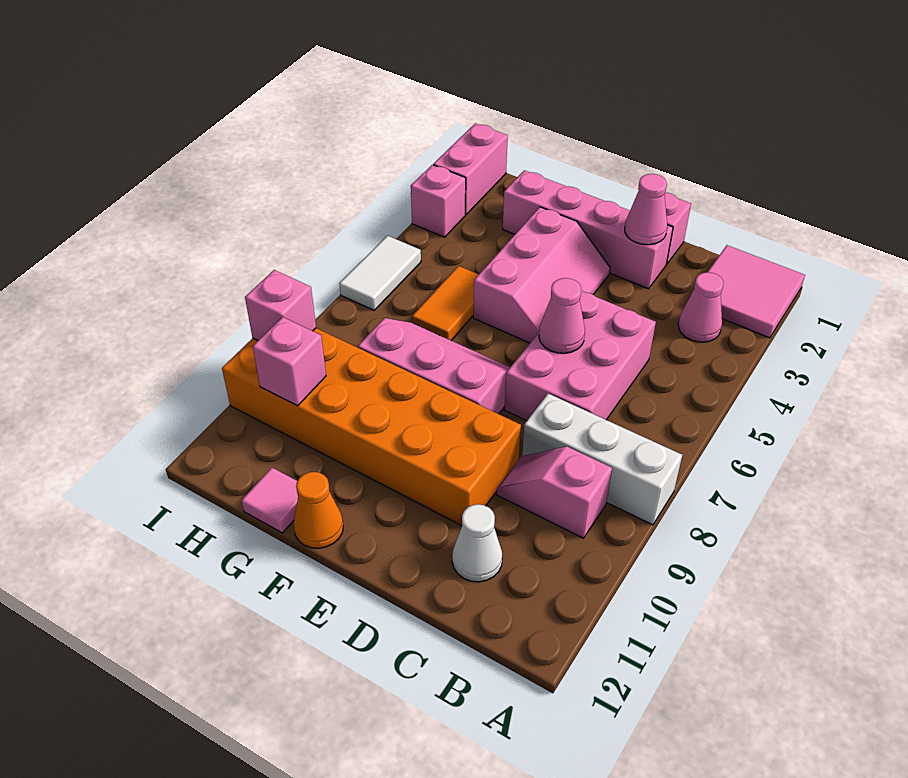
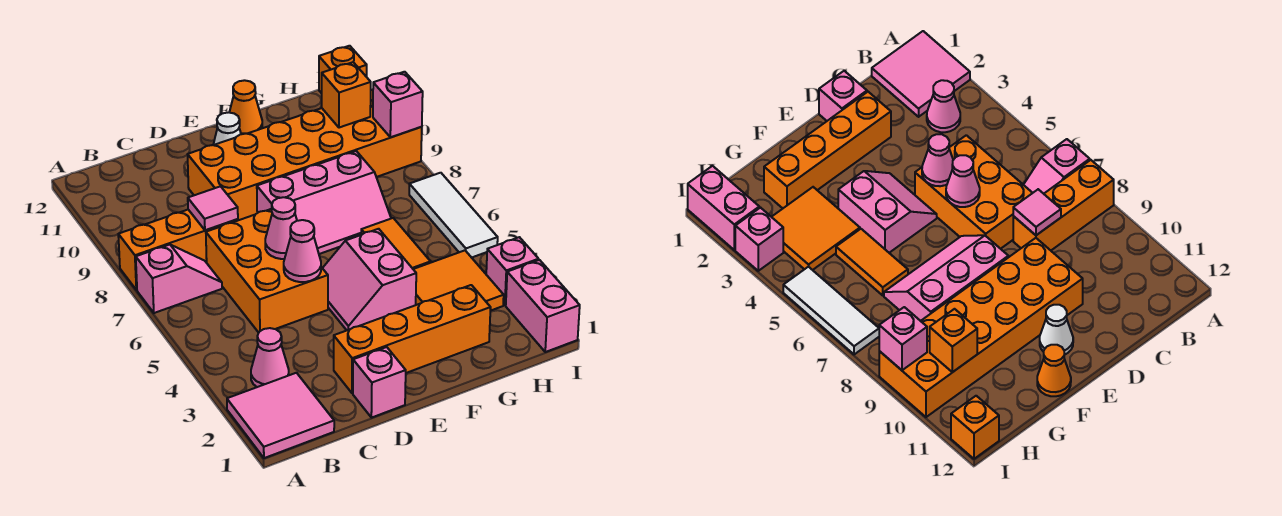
white 1x3 brick [522,394,682,525] -> orange 1x3 brick [118,210,238,290]
pink 1x2 slope [497,447,612,538] -> pink 1x2 slope moved to [136,245,222,313]
pink 2x3 brick [504,291,656,421] -> orange 2x3 brick [206,209,328,333]
white 1x1 cone [452,504,502,582] -> white 1x1 cone moved to [213,112,241,145]
pink 1x4 brick [503,170,673,289] -> orange 1x4 brick [334,285,491,393]
pink 1x1 cone [625,174,667,245] -> pink 1x1 cone moved to [284,220,321,282]
pink 2x3 slope [473,207,610,343] -> pink 2x2 slope [323,229,416,330]
none -> orange 2x2 tile [413,250,504,311]
pink 1x1 tile [242,468,298,533] -> pink 1x1 tile moved to [188,186,238,230]
pink 1x1 brick [253,317,326,406] -> orange 1x1 brick [322,62,371,128]
white 1x2 tile [339,236,421,310] -> white 1x3 tile [409,173,498,258]
none -> orange 1x1 brick [319,46,367,93]

